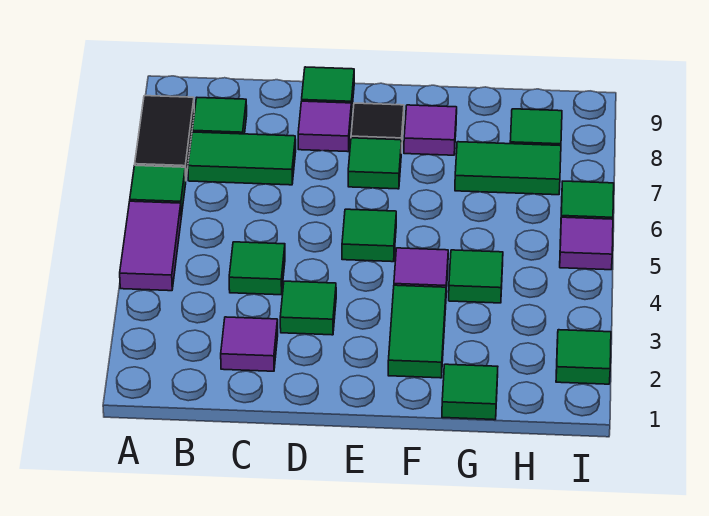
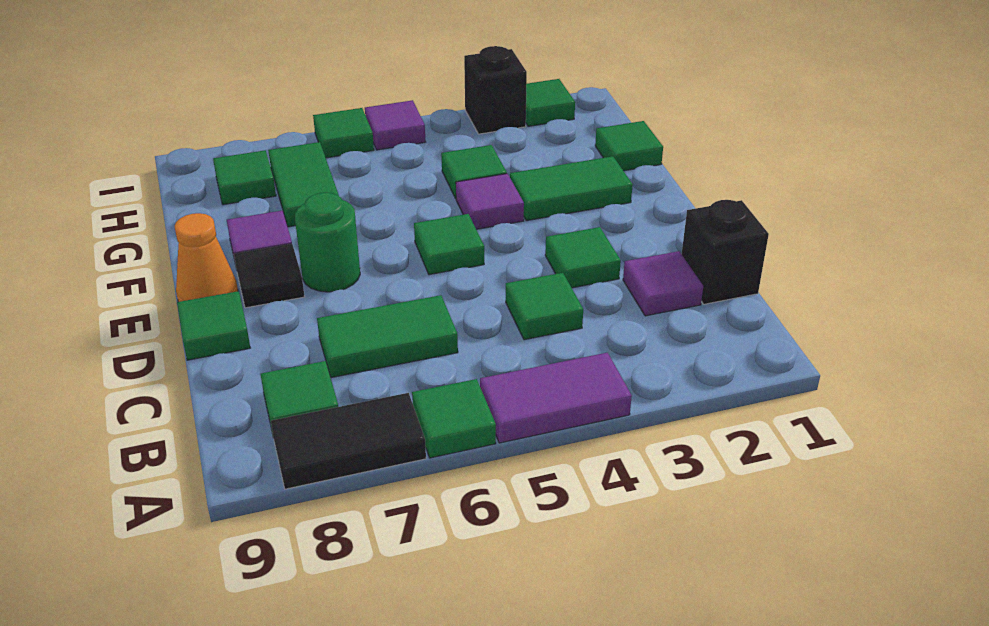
green 1x2 tile [188,132,296,185] -> green 1x2 tile turned to [317,295,458,378]
none -> black 1x1 brick [682,200,769,304]
purple 1x1 tile [298,101,351,152] -> none
green 1x1 tile [348,138,402,189] -> green 1x1 round brick [295,193,360,292]
none -> orange 1x1 cone [175,213,238,302]
none -> black 1x1 brick [464,46,527,134]

